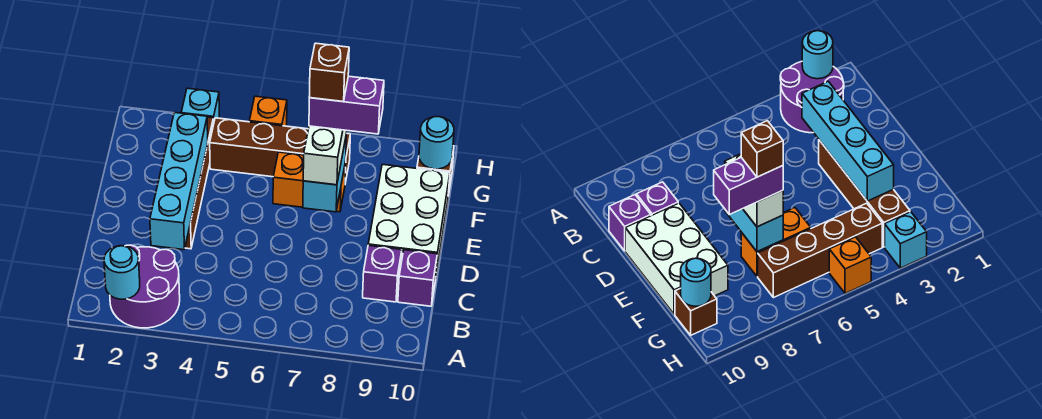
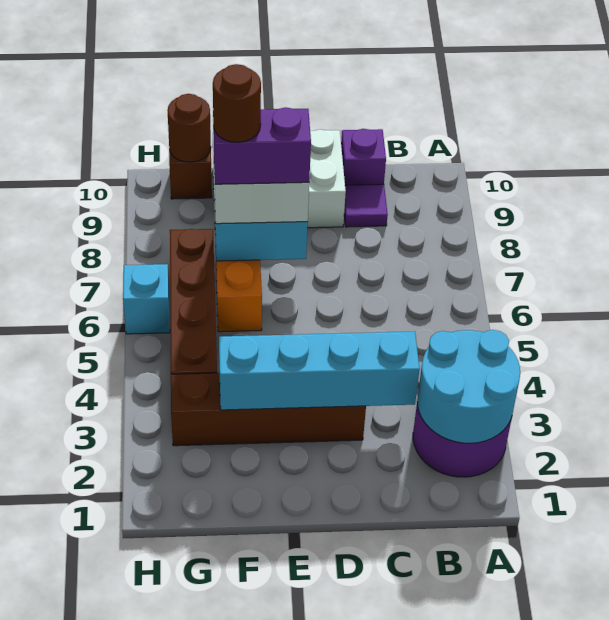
cyan 1x1 round brick [104,246,140,299] -> cyan 2x2 round brick [417,330,520,443]
purple 1x1 brick [363,245,402,302] -> purple 1x1 tile [344,184,388,227]
purple 1x2 brick [309,76,384,134] -> purple 1x2 brick turned to [213,107,311,184]
brown 1x1 brick [309,43,349,102] -> brown 1x1 round brick [213,64,261,142]
cyan 1x1 round brick [419,117,454,169] -> brown 1x1 round brick [167,94,211,162]
cyan 1x1 brick [181,88,219,121] -> cyan 1x1 brick moved to [123,264,170,334]
orange 1x1 brick [249,96,287,126] -> none

